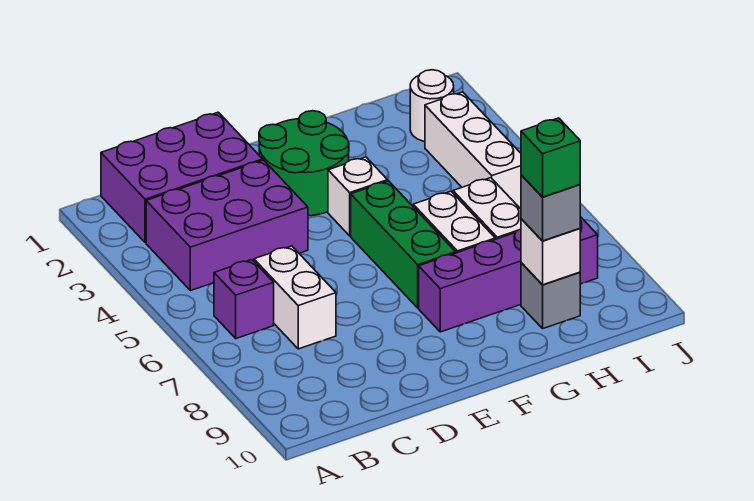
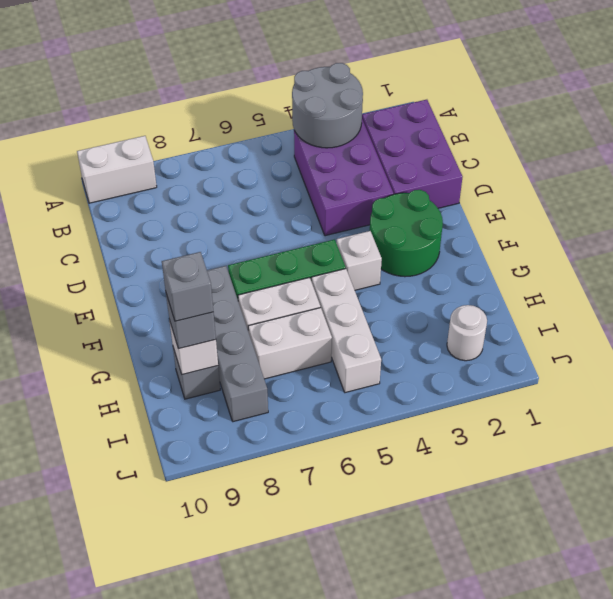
none -> grey 2x2 round brick [292,63,363,148]
purple 1x1 brick [214,260,274,338] -> none
white 1x2 brick [254,246,336,349] -> white 1x2 brick moved to [77,136,157,203]
purple 1x4 brick [419,217,598,332] -> grey 1x4 brick [207,266,268,422]
green 1x1 brick [521,118,580,197] -> grey 1x1 brick [162,252,213,321]
white 1x3 brick [425,92,521,209] -> white 1x3 brick turned to [312,269,381,393]

